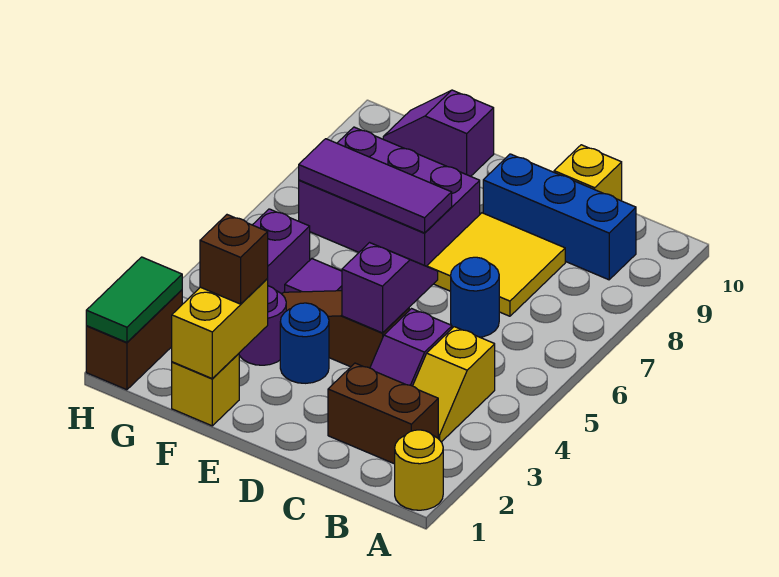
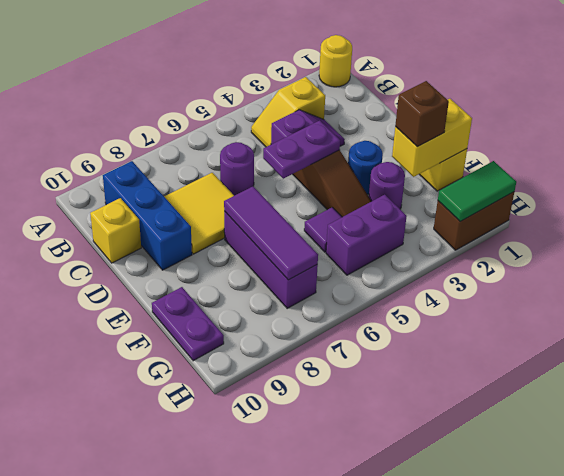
brown 1x2 brick [328,363,438,464] -> none
yellow 1x2 slope [413,327,495,442] -> yellow 1x2 slope turned to [251,77,325,147]
blue 1x1 round brick [451,257,499,337] -> purple 1x1 round brick [220,142,254,196]
purple 1x2 slope [342,243,438,333] -> purple 1x2 plate [263,120,340,178]
purple 2x3 brick [299,127,480,266] -> purple 1x3 brick [224,211,318,308]
purple 1x2 slope [383,90,494,176] -> purple 1x2 plate [152,287,224,361]

